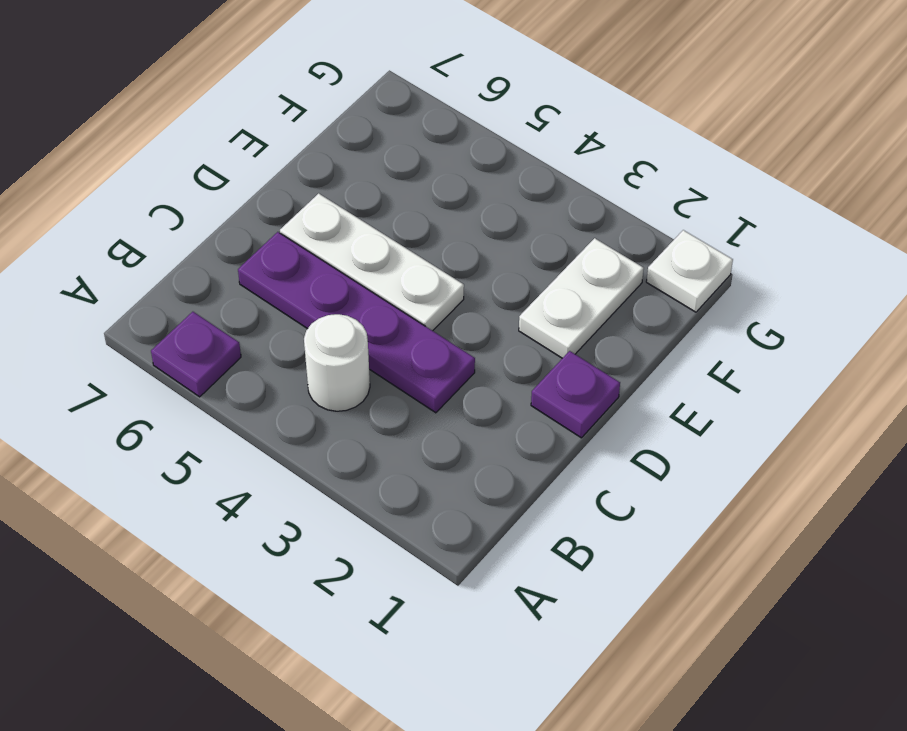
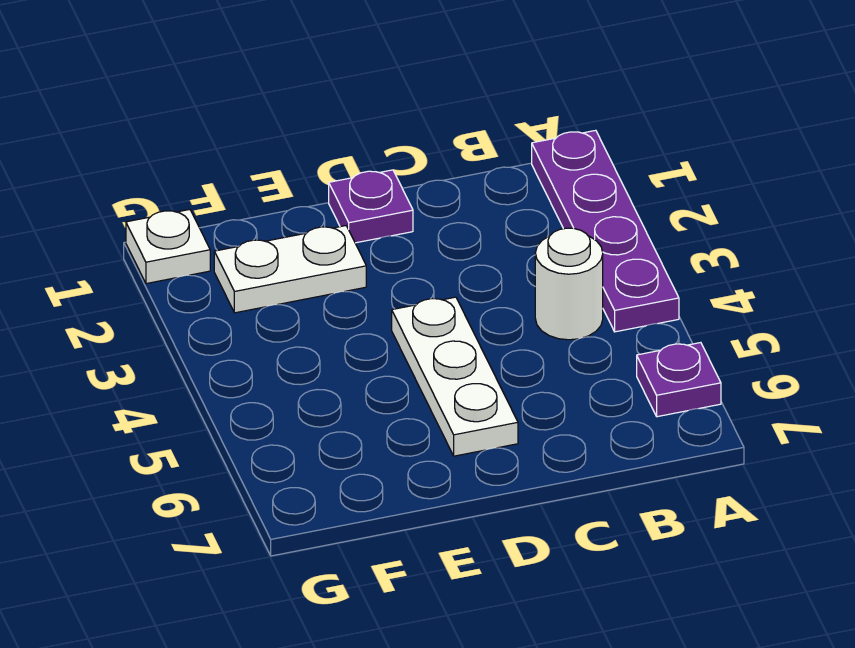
purple 1x4 plate [238,232,475,413] -> purple 1x4 plate moved to [532,130,679,332]

